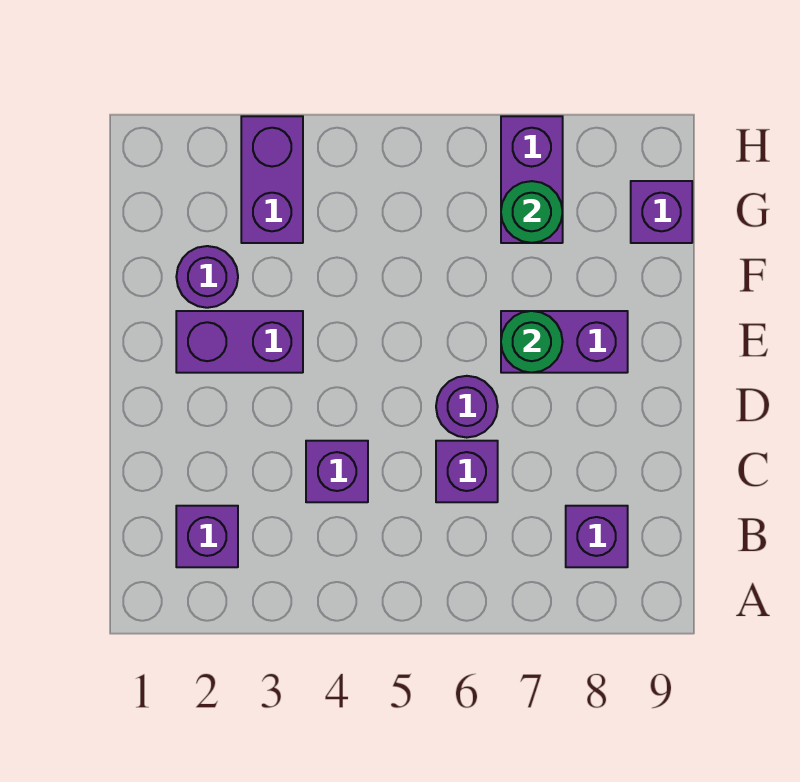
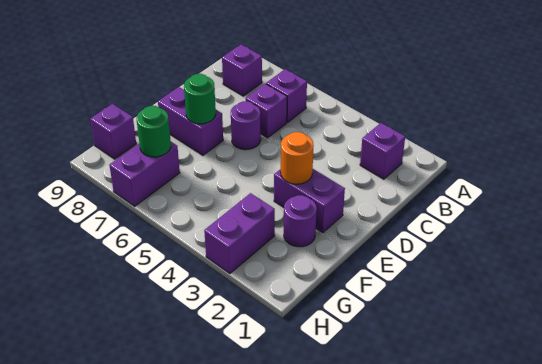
purple 1x1 brick [306,441,368,502] -> purple 1x1 brick moved to [266,69,307,122]
none -> orange 1x1 round brick [281,132,314,184]

